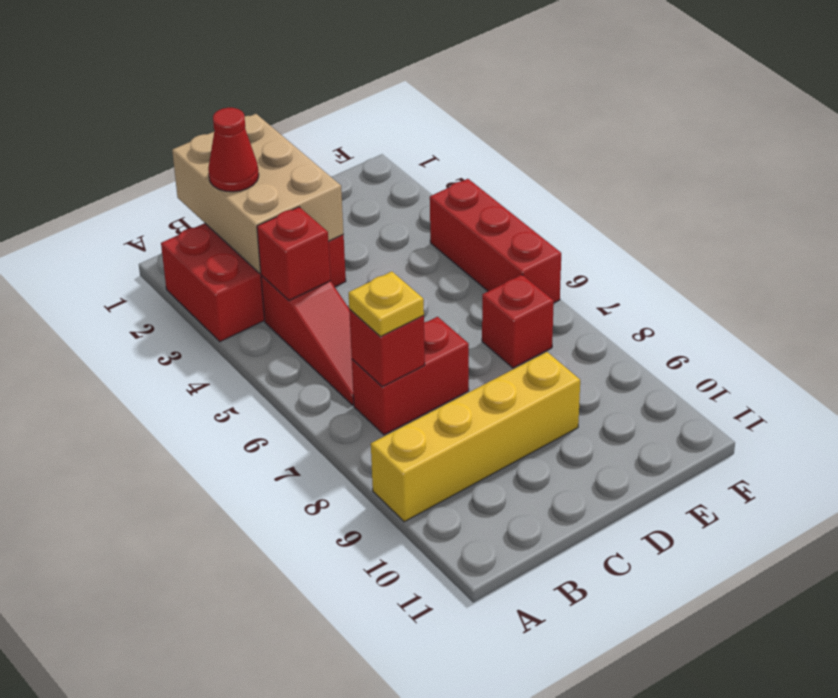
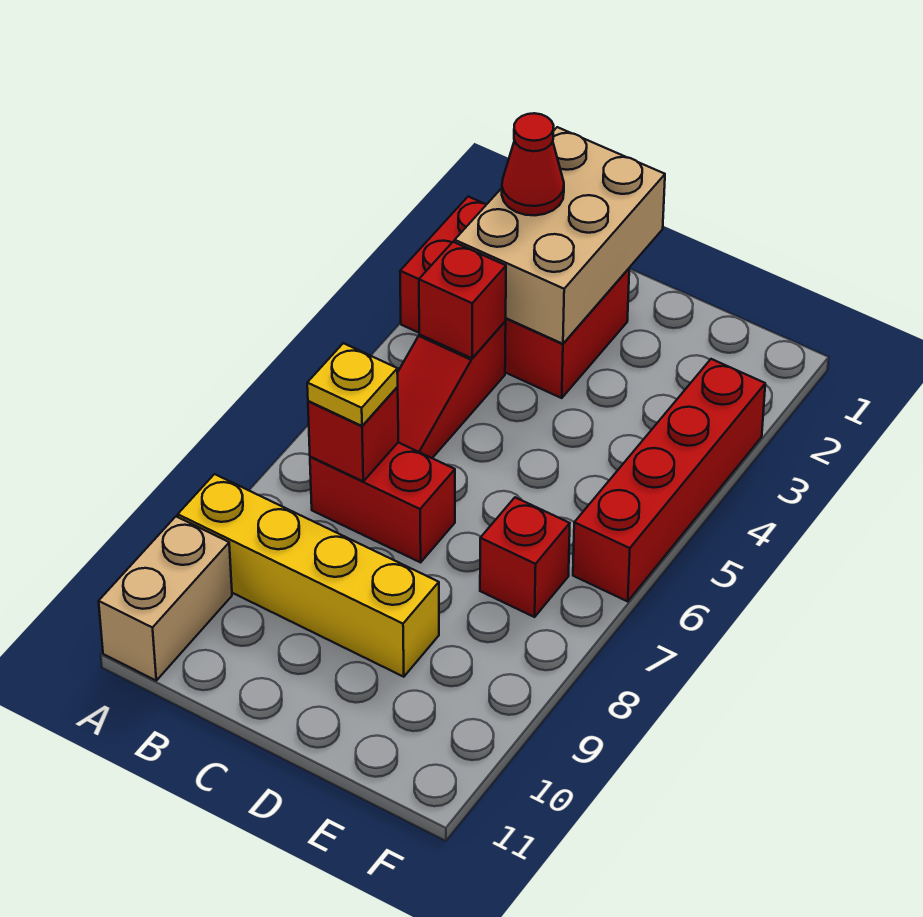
none -> tan 1x2 brick [99,517,232,680]
red 1x3 brick [430,179,561,303] -> red 1x4 brick [573,359,765,601]

